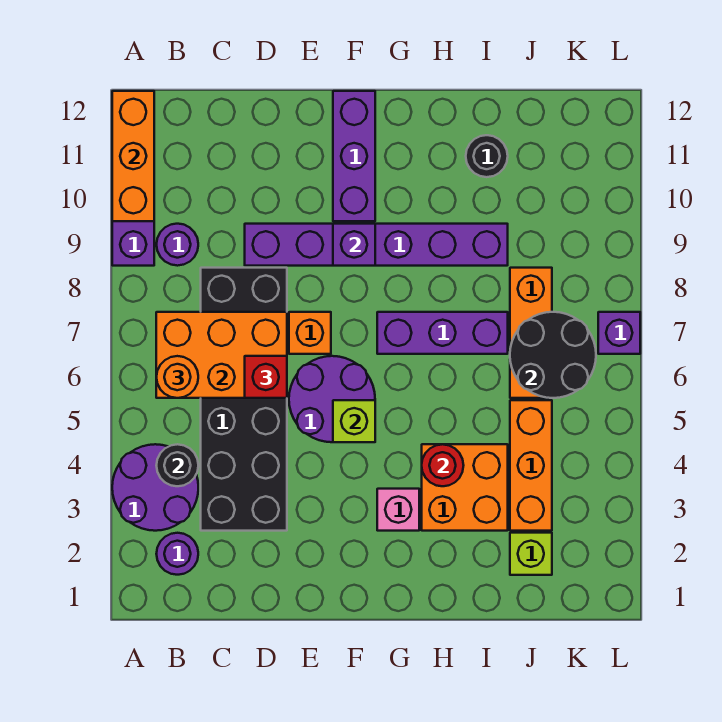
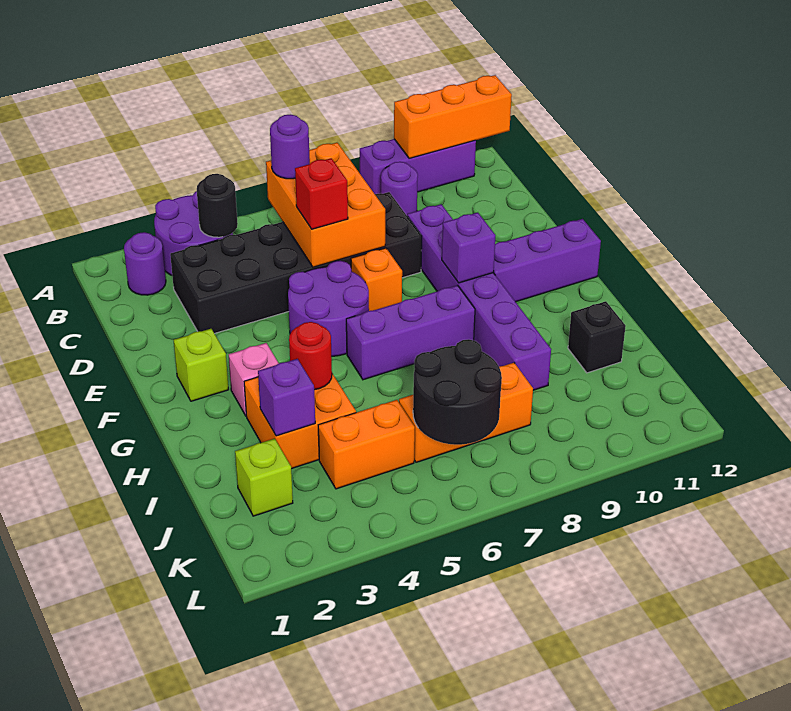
orange 1x1 round brick [156,356,198,398] -> purple 1x1 round brick [270,114,310,179]
lime 1x1 brick [333,400,375,442] -> lime 1x1 brick moved to [174,329,229,401]
purple 1x3 brick [377,312,508,354] -> purple 1x3 brick turned to [346,285,475,380]
black 1x1 round brick [466,135,508,177] -> black 1x1 brick [568,301,626,373]
orange 1x3 brick [510,400,552,531] -> orange 1x2 brick [318,400,415,489]
purple 1x1 brick [598,312,640,354] -> purple 1x1 brick moved to [258,359,315,436]

